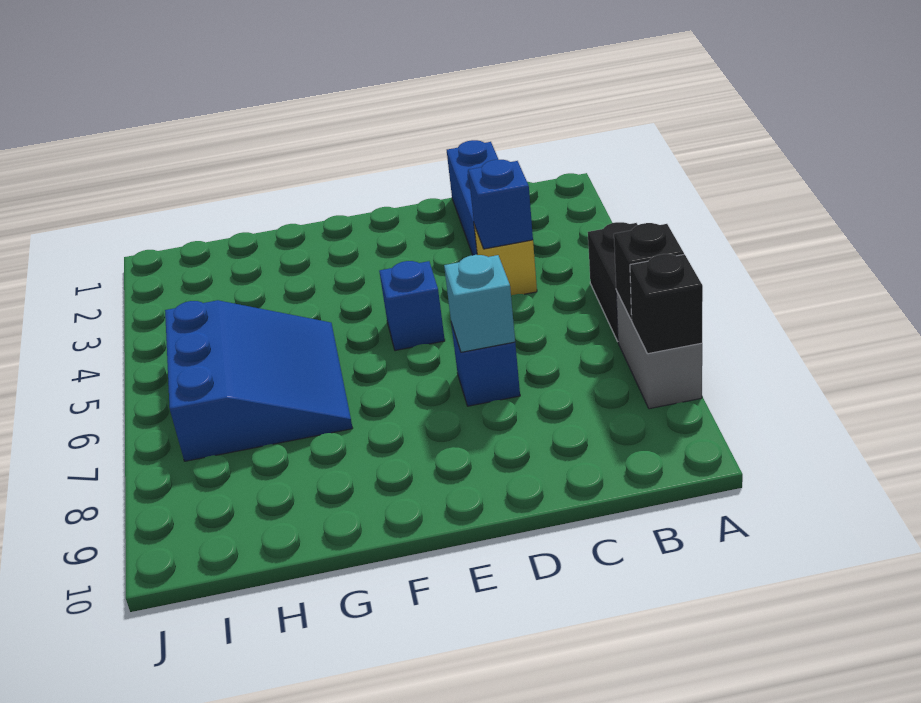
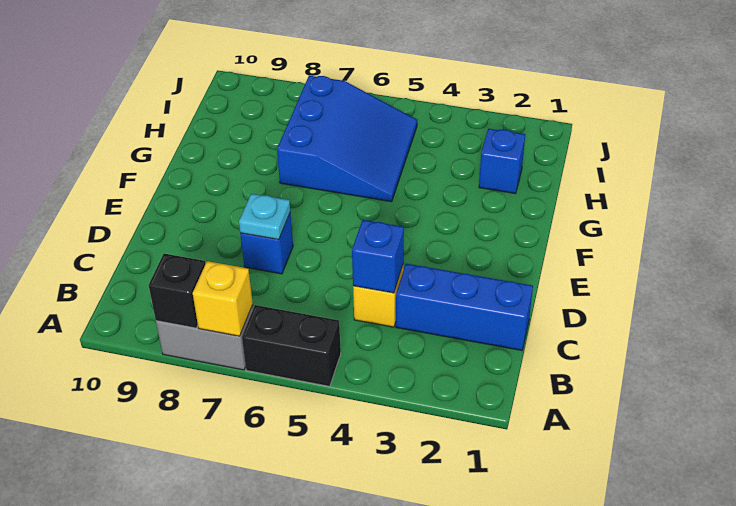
black 1x1 brick [614,223,684,320] -> yellow 1x1 brick [193,261,253,336]
cyan 1x1 brick [444,255,515,352] -> cyan 1x1 plate [239,194,290,240]
blue 1x1 brick [379,261,445,351] -> blue 1x1 brick moved to [479,129,525,194]
blue 3x3 slope [165,300,353,461] -> blue 3x3 slope turned to [277,76,417,202]

